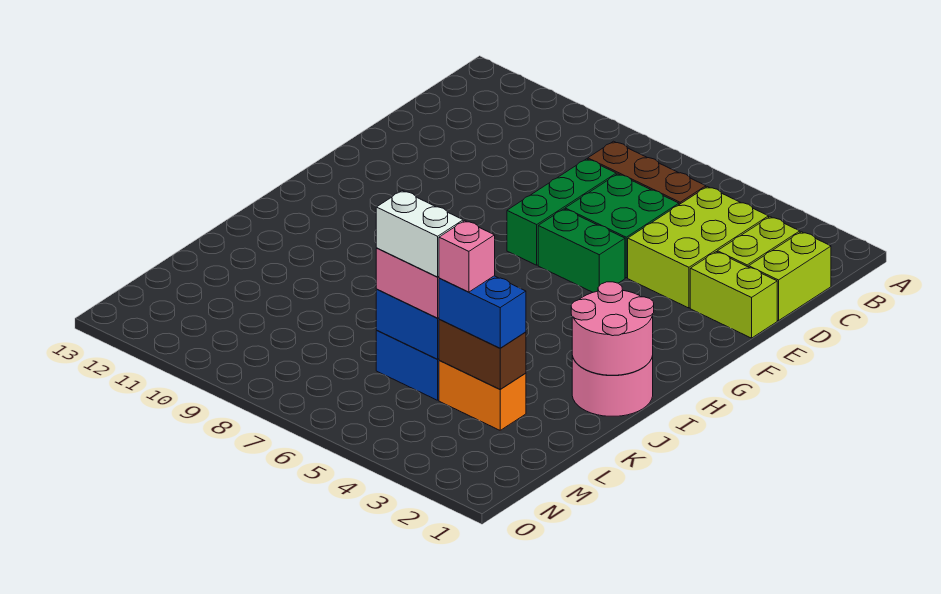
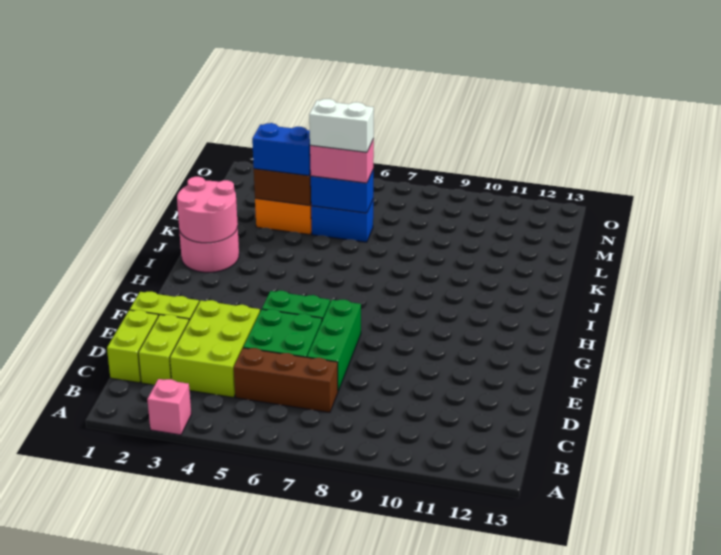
pink 1x1 brick [439,221,495,292] -> pink 1x1 brick moved to [147,379,191,435]

